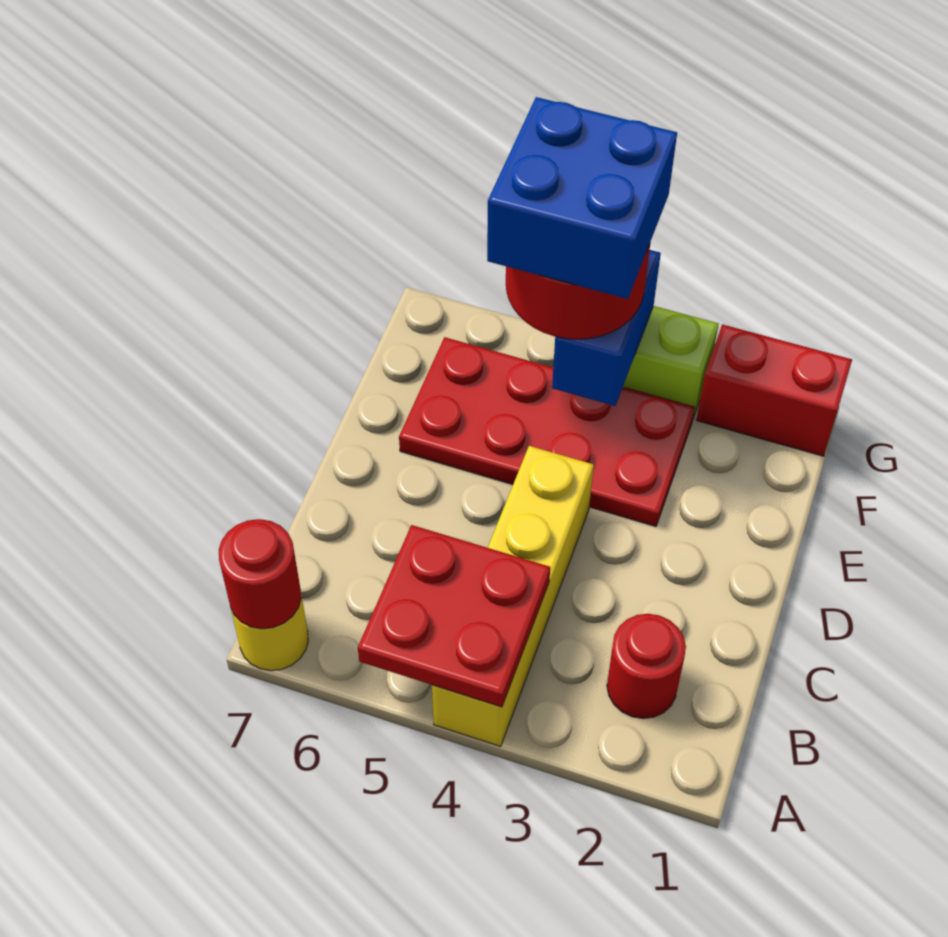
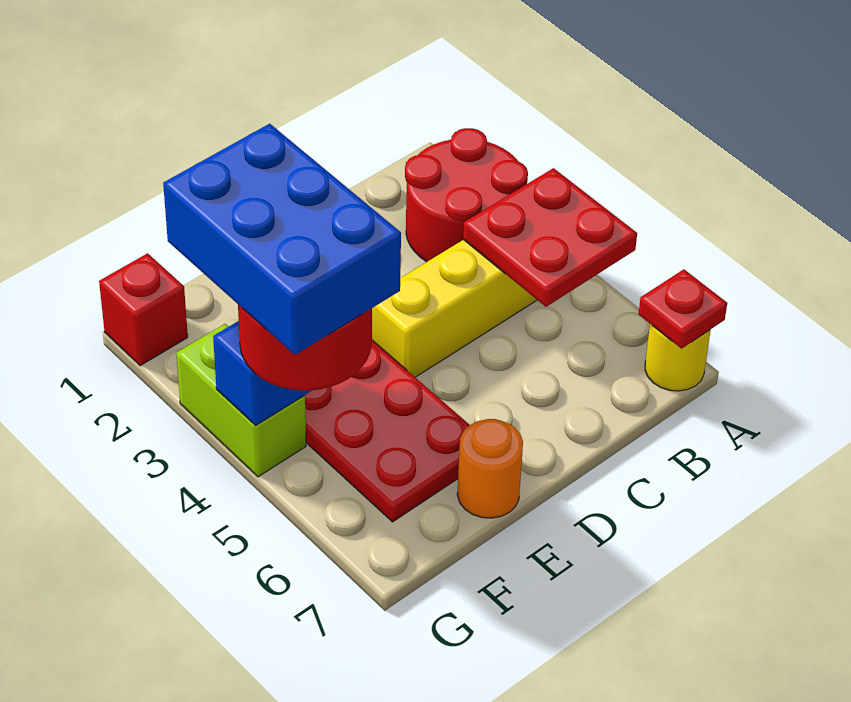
red 1x1 round brick [219,519,301,629] -> red 1x1 plate [639,269,727,349]
red 1x1 round brick [607,614,686,719] -> red 2x2 round brick [405,128,528,262]
none -> orange 1x1 round brick [457,419,523,518]
blue 2x2 brick [487,97,677,299] -> blue 2x3 brick [163,124,401,355]
red 1x2 brick [696,324,852,456] -> red 1x1 brick [99,253,188,366]

